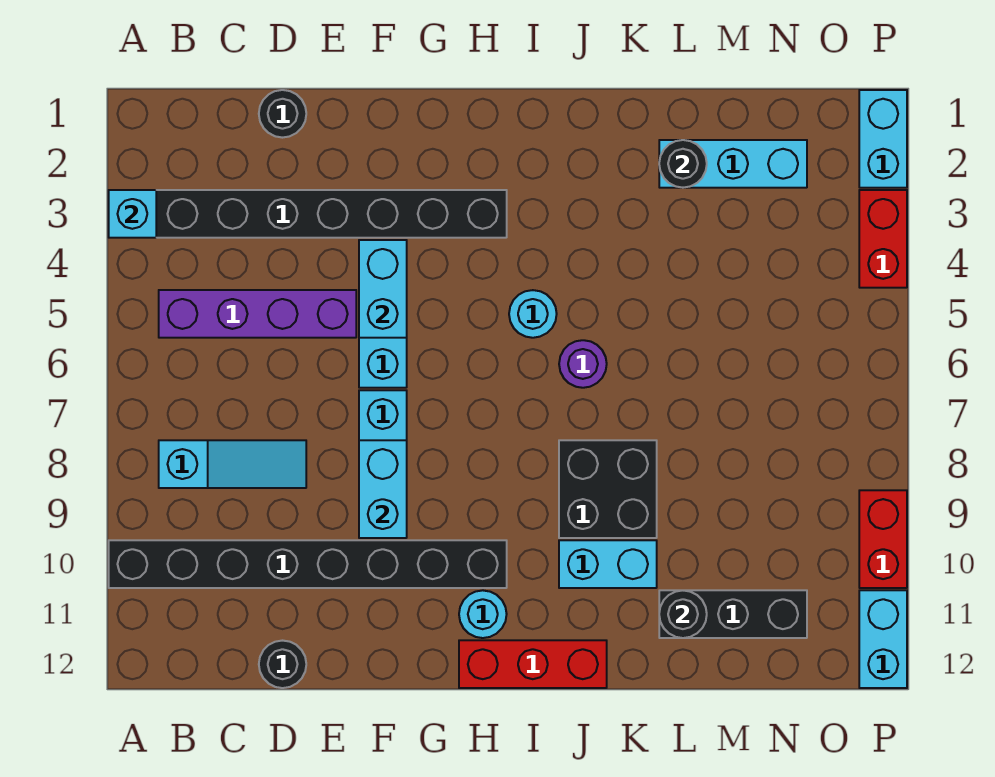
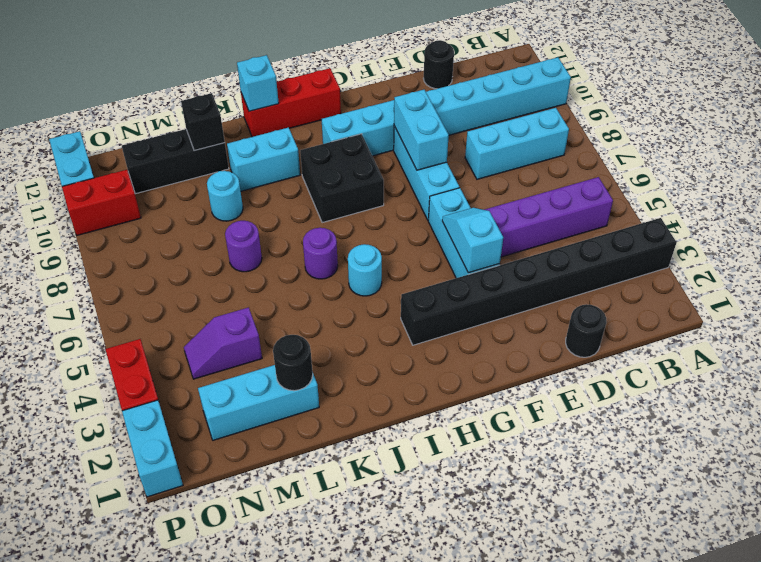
cyan 1x1 brick [109,190,156,238] -> cyan 1x1 brick moved to [237,55,279,111]
black 1x8 brick [109,540,507,588] -> cyan 1x8 brick [322,57,571,156]
cyan 1x3 slope [159,440,306,488] -> cyan 1x3 brick [465,108,569,179]
cyan 1x2 brick [359,240,407,338] -> cyan 1x2 slope [442,208,503,273]
cyan 1x1 round brick [459,590,507,638] -> cyan 1x1 round brick moved to [207,171,243,221]
black 2x2 brick [559,440,657,538] -> black 2x2 brick moved to [300,134,384,223]
none -> purple 1x1 round brick [225,221,262,272]
black 1x1 round brick [659,590,707,638] -> black 1x1 brick [181,93,225,151]
none -> purple 1x2 slope [184,308,262,379]
red 1x2 brick [859,490,907,588] -> red 1x2 brick turned to [62,170,141,235]

